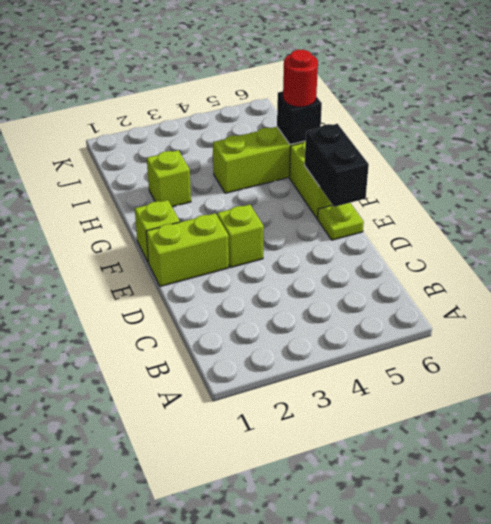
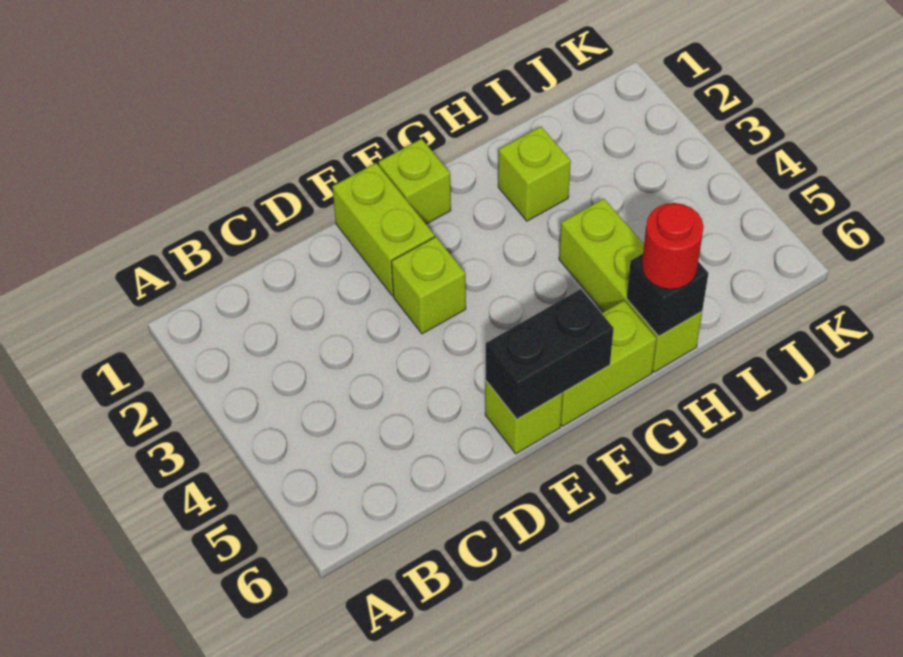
lime 1x1 plate [318,203,364,240] -> lime 1x1 brick [485,381,563,454]

